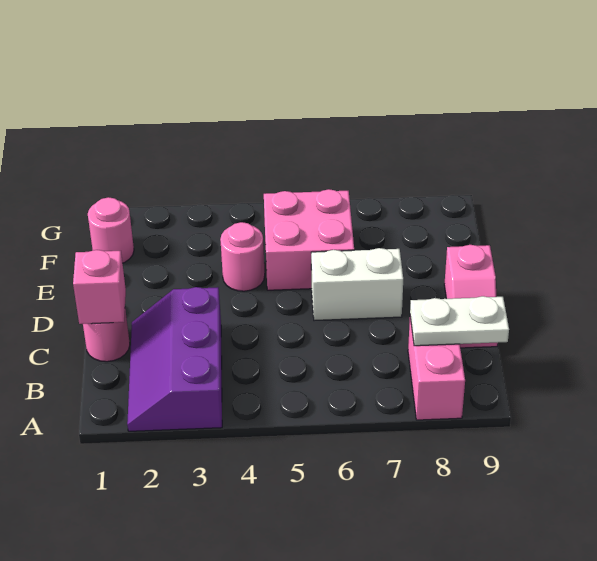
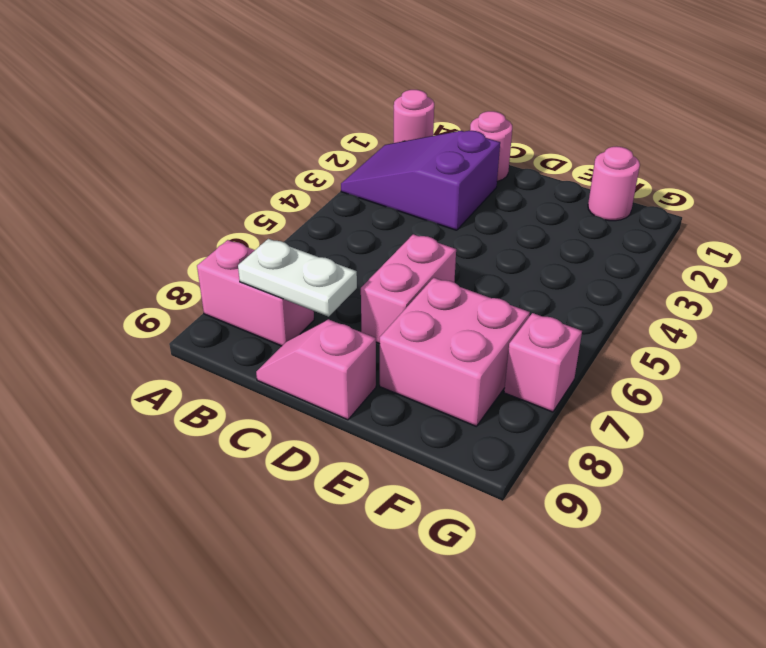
purple 2x3 slope [127,287,222,431] -> purple 2x3 slope turned to [341,131,500,230]
white 1x2 plate [410,296,509,346] -> white 1x2 plate turned to [238,239,357,317]
pink 1x1 brick [73,250,126,324] -> pink 1x1 brick moved to [504,313,582,412]
white 1x2 brick [311,248,403,321] -> pink 1x2 brick [361,234,456,344]
pink 1x1 round brick [220,222,265,291] -> pink 1x1 round brick moved to [394,90,434,143]
pink 2x2 brick [264,189,354,290] -> pink 2x2 brick moved to [380,278,530,427]

